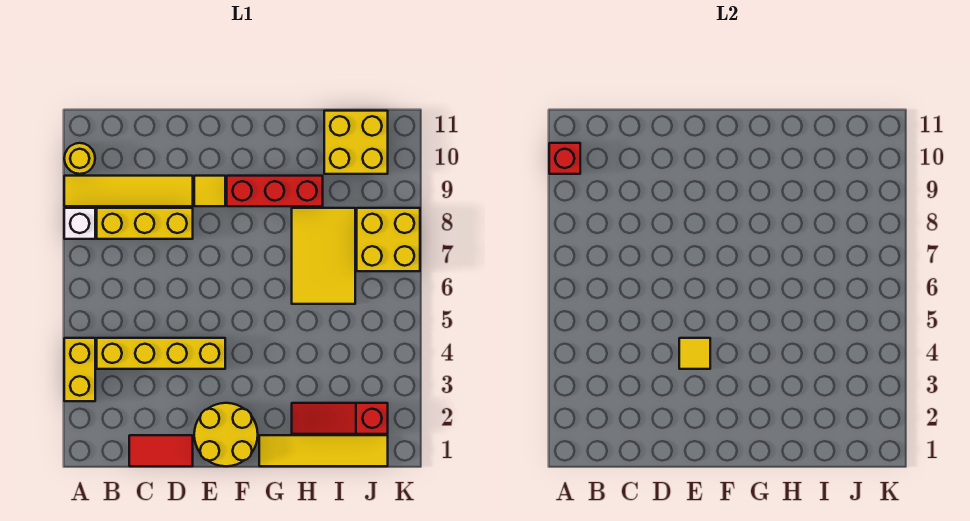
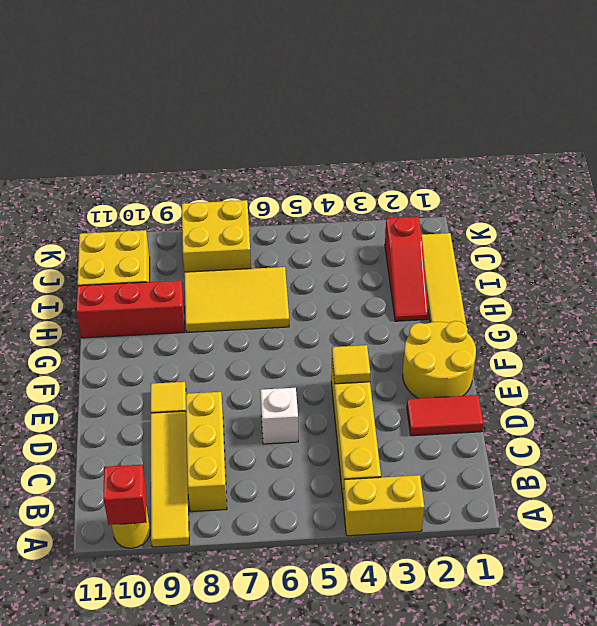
white 1x1 brick [64,208,95,239] -> white 1x1 brick moved to [260,388,298,444]
red 1x2 tile [129,435,193,466] -> red 1x2 tile turned to [407,395,483,436]
red 1x3 brick [227,176,323,206] -> red 1x3 brick turned to [76,280,185,338]

